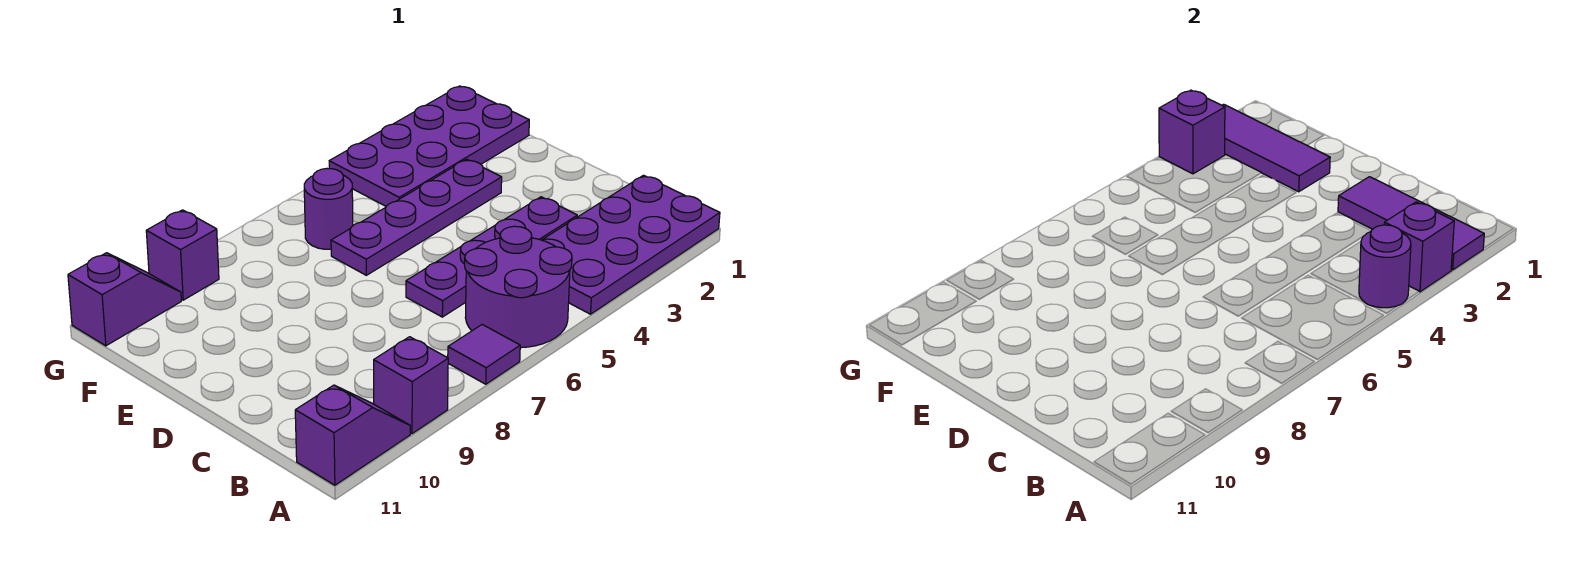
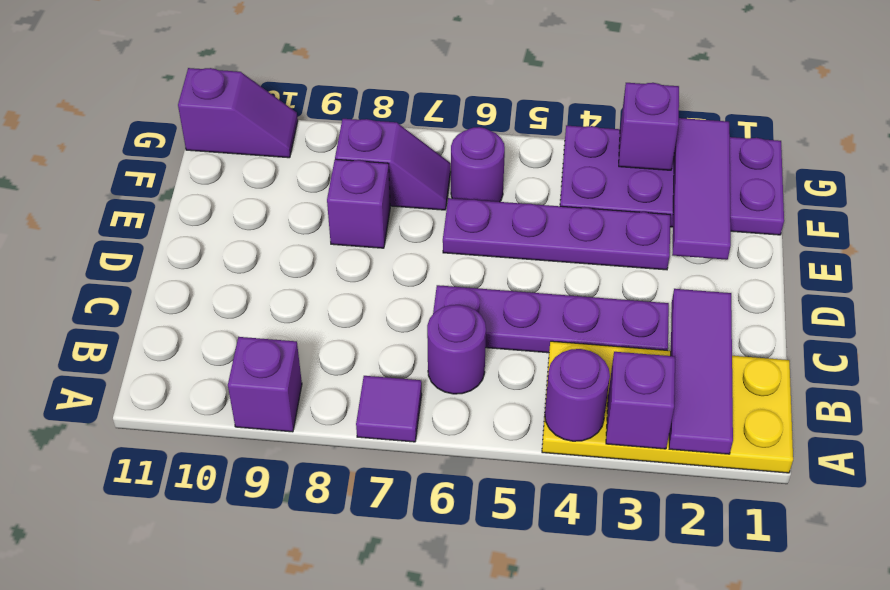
purple 2x4 plate [542,175,720,314] -> yellow 2x4 plate [542,341,793,473]
purple 2x2 round brick [465,226,572,348] -> purple 1x1 round brick [427,305,486,394]
purple 1x2 slope [295,385,410,485] -> purple 1x2 slope moved to [335,119,451,210]
purple 1x1 brick [146,210,219,300] -> purple 1x1 brick moved to [327,159,390,248]

